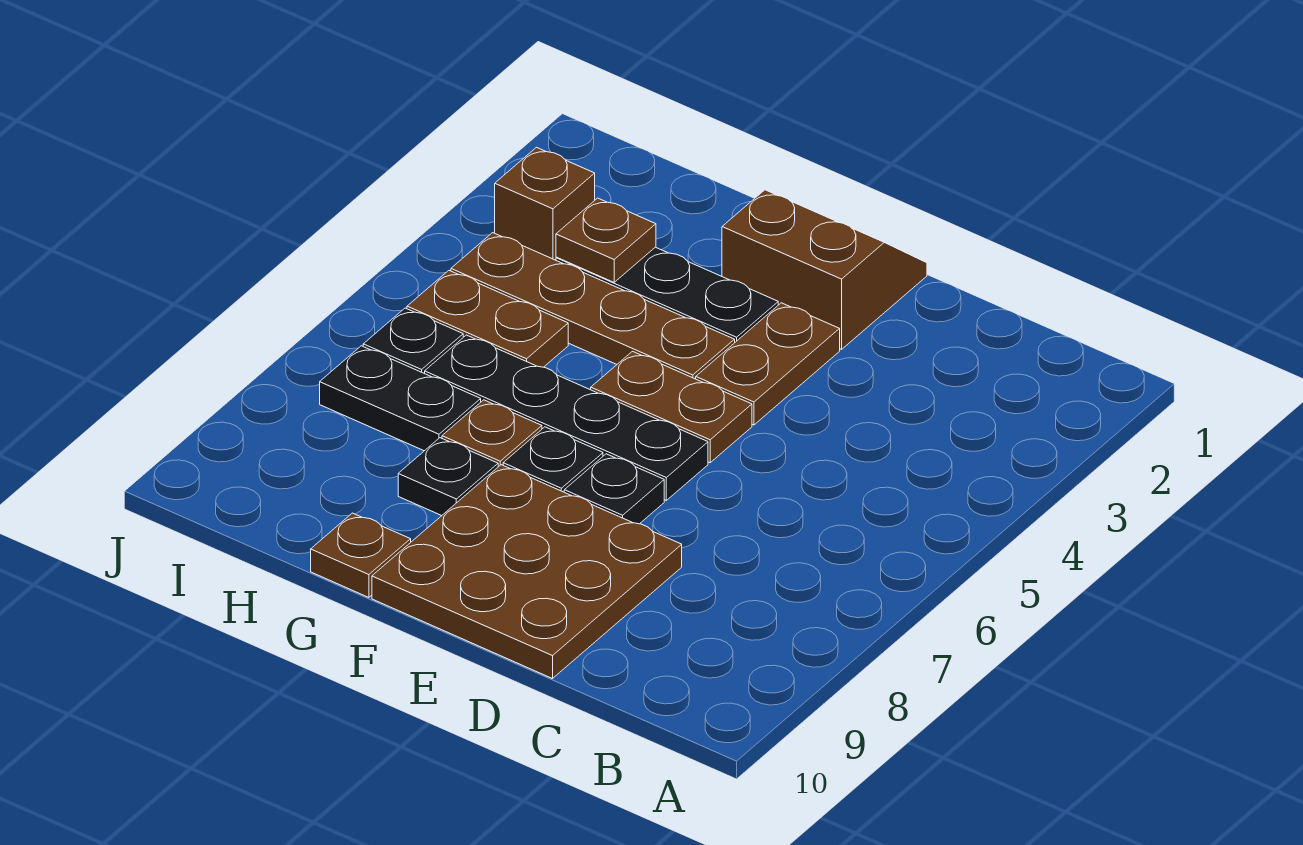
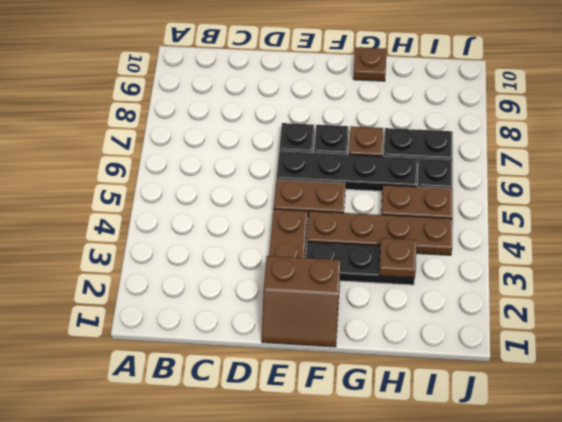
brown 3x3 plate [372,465,682,679] -> none
black 1x1 plate [398,438,498,516] -> none
brown 1x1 brick [495,148,595,260] -> none

